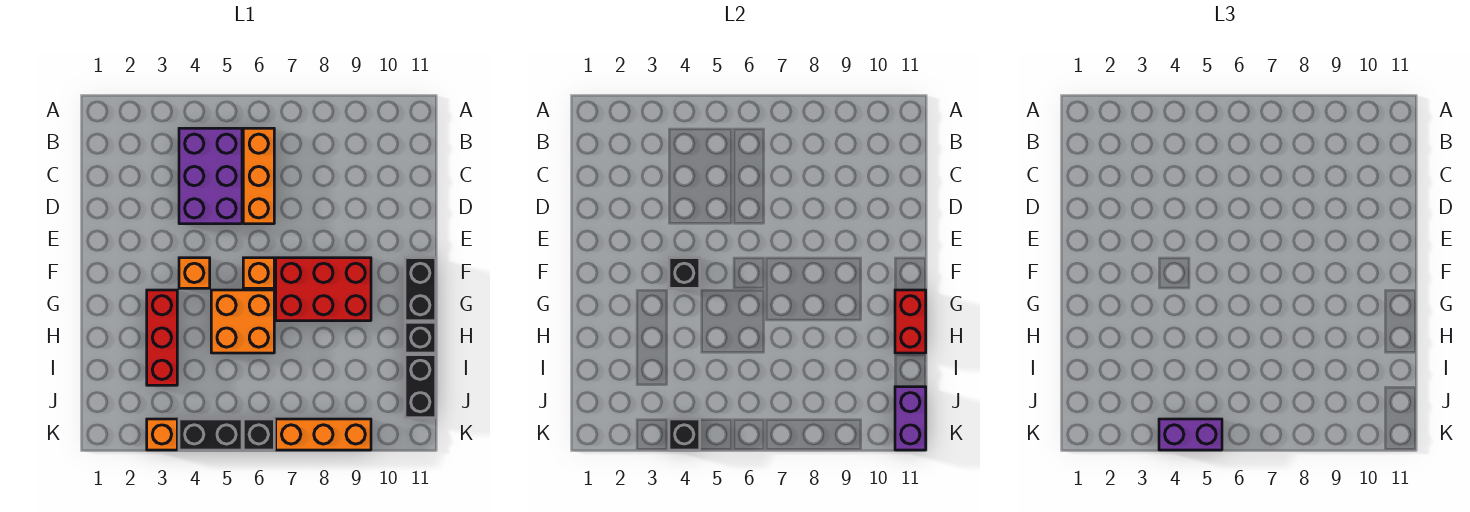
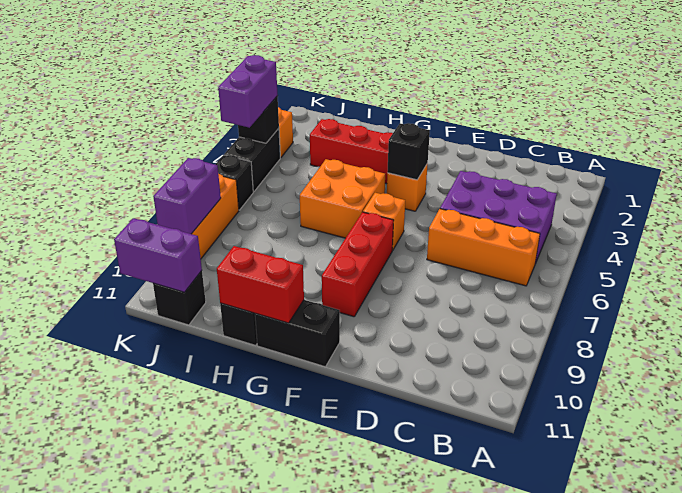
red 2x3 brick [276,258,371,321] -> red 1x3 brick [322,212,394,317]
black 1x2 brick [405,355,436,418] -> black 1x1 brick [153,271,206,325]
none -> purple 1x2 brick [153,158,221,234]

